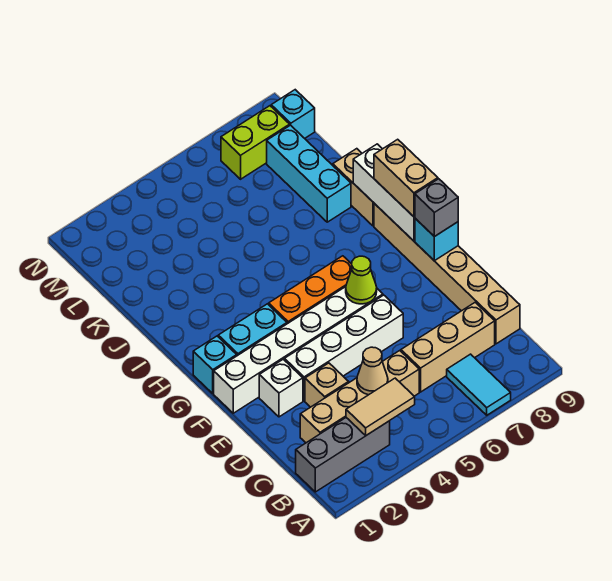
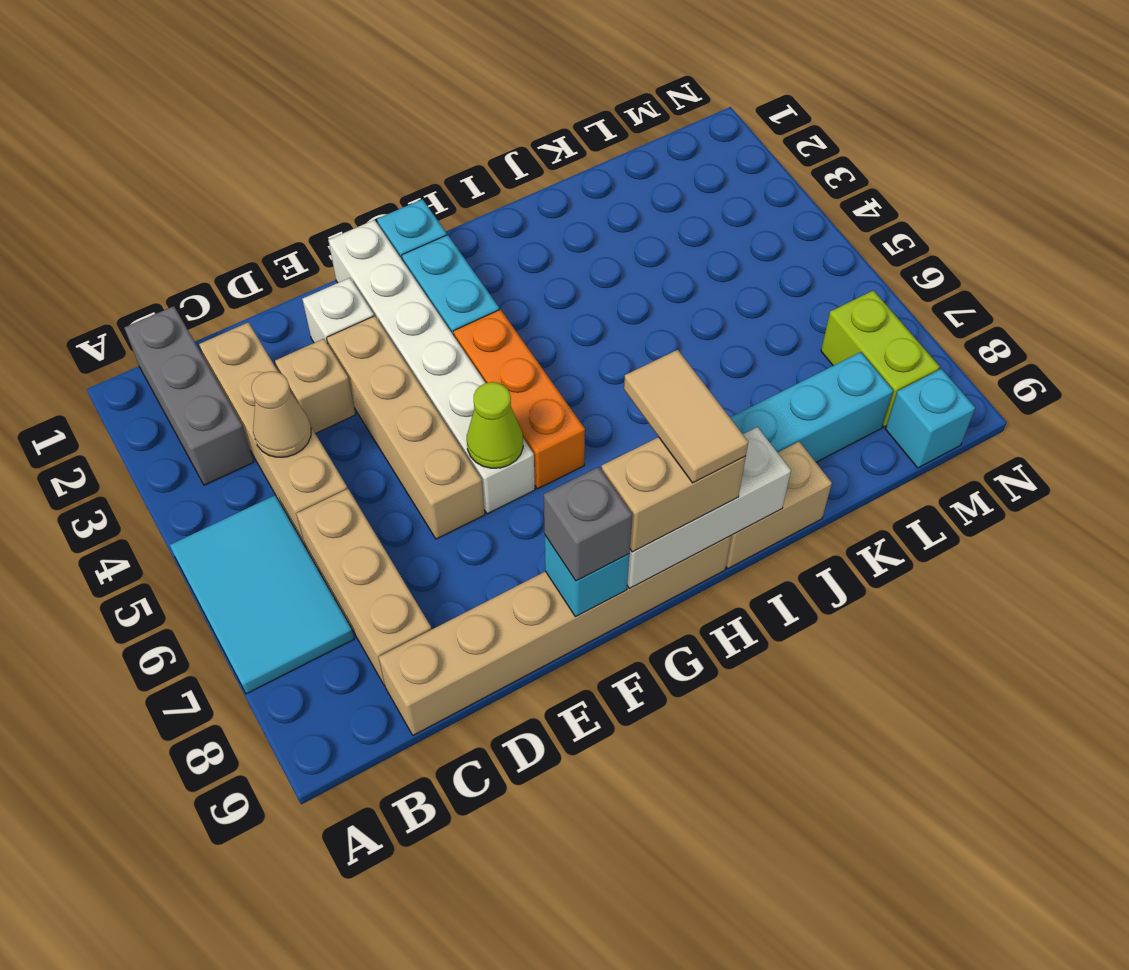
cyan 1x2 tile [447,354,511,415] -> cyan 2x3 tile [170,495,354,694]
tan 1x2 tile [346,378,415,435] -> tan 1x2 tile moved to [624,350,748,483]
white 1x4 brick [285,295,403,401] -> tan 1x4 brick [327,316,485,539]

